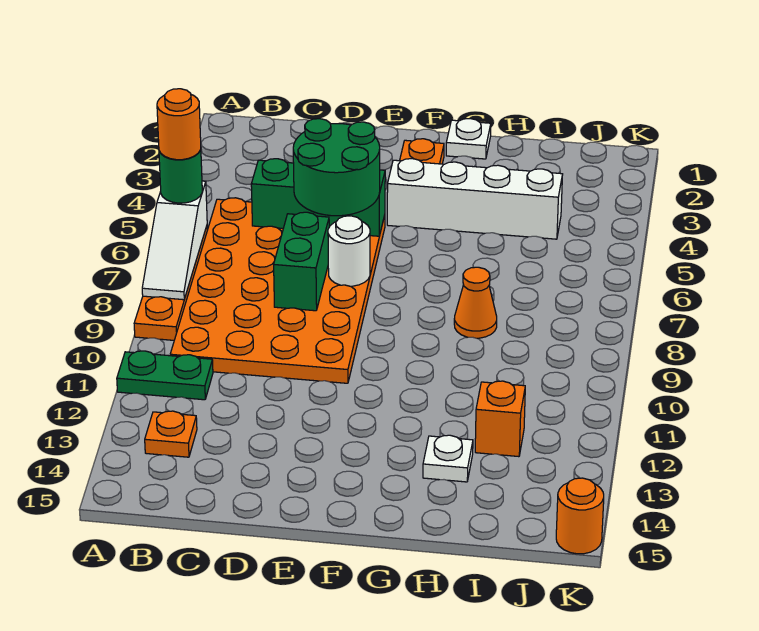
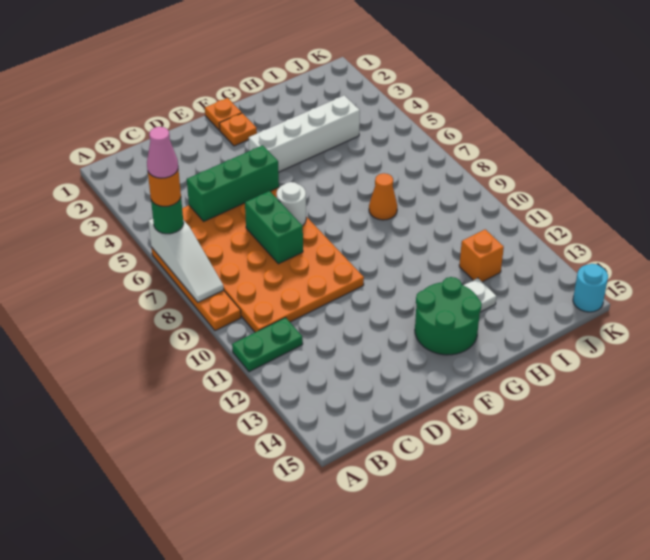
none -> pink 1x1 cone [147,127,178,178]
orange 1x1 plate [145,411,197,457] -> orange 1x1 plate moved to [205,98,242,130]
green 2x2 round brick [293,119,380,216] -> green 2x2 round brick moved to [415,277,482,355]
white 1x1 plate [446,119,491,159] -> none
orange 1x1 round brick [556,478,604,554] -> cyan 1x1 round brick [573,264,608,312]

